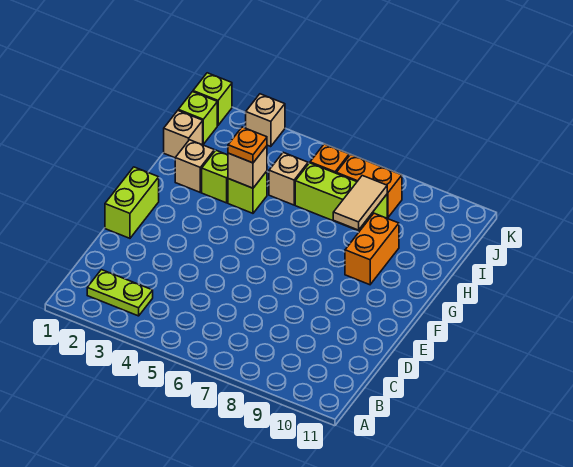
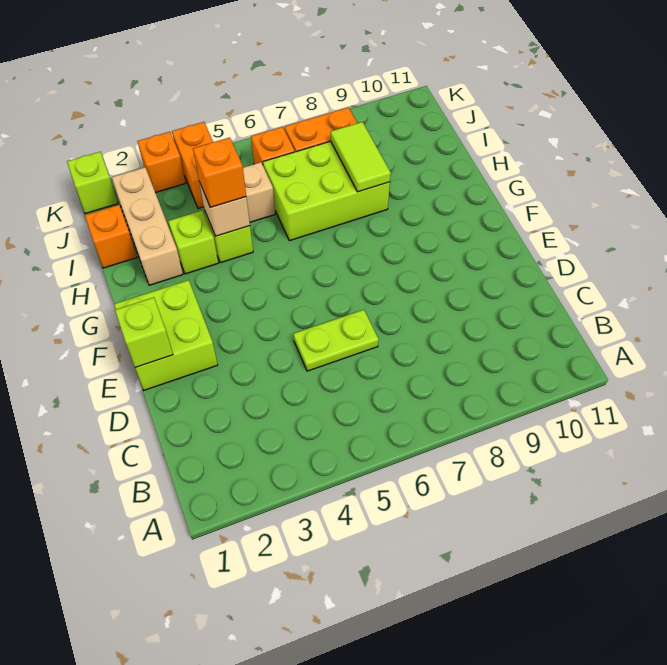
lime 1x2 plate [87,270,153,316] -> lime 1x2 plate moved to [293,310,379,371]
lime 1x2 brick [105,167,159,238] -> lime 2x2 brick [114,280,218,390]
orange 1x2 brick [345,213,399,285] -> orange 1x2 brick moved to [172,122,213,209]
tan 1x1 brick [175,140,214,192] -> tan 1x3 brick [112,167,183,285]
orange 1x1 plate [228,127,267,163] -> orange 1x1 brick [193,138,246,207]
tan 1x2 tile [333,176,387,230] -> lime 1x2 tile [331,122,391,192]
tan 1x1 brick [164,111,203,158] -> orange 1x1 brick [85,205,137,268]
lime 1x3 brick [295,163,387,231] -> lime 2x3 brick [263,141,390,241]
lime 1x1 brick [178,92,217,144] -> lime 1x1 brick moved to [115,297,173,368]
tan 1x1 brick [246,94,285,147] -> orange 1x1 brick [137,132,186,193]

